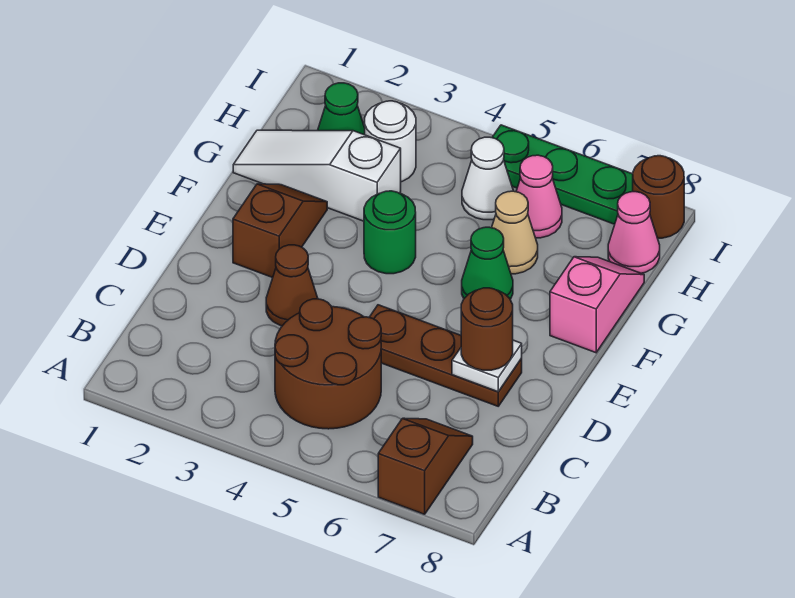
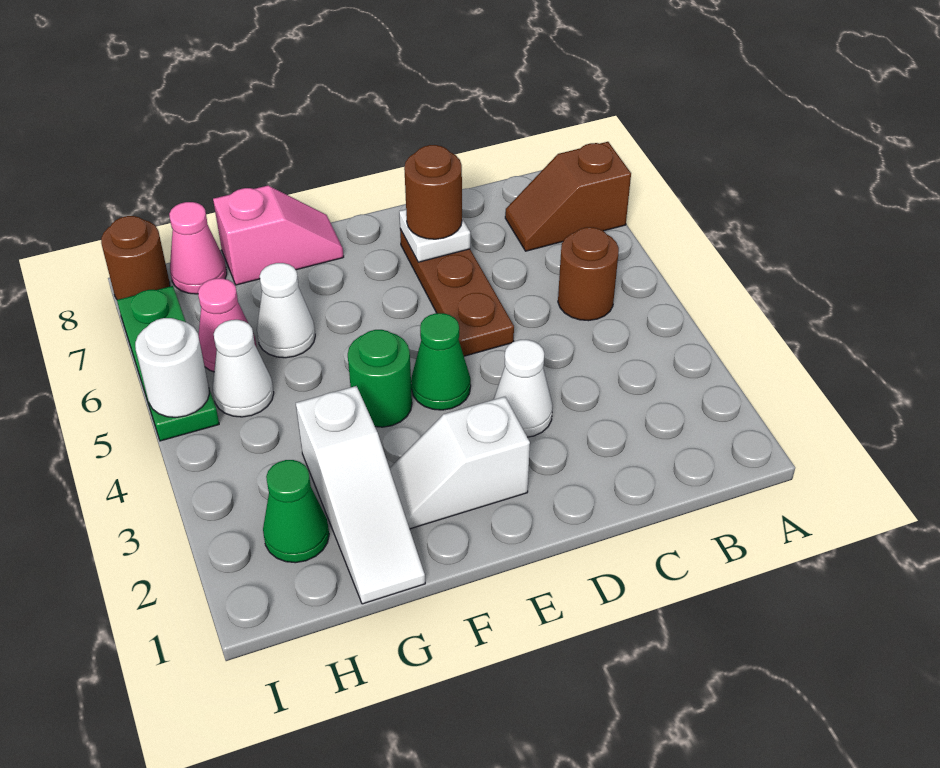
brown 2x2 round brick [275,299,381,429] -> brown 1x1 round brick [558,227,619,321]
brown 1x1 cone [266,245,318,326] -> white 1x1 cone [494,340,553,437]
brown 1x2 slope [233,184,327,278] -> white 1x2 slope [390,397,530,529]
green 1x1 cone [462,227,513,299] -> green 1x1 cone moved to [411,313,471,410]
pink 1x2 slope [550,257,644,353] -> pink 1x2 slope turned to [213,186,344,285]
tan 1x1 cone [492,191,538,274] -> white 1x1 cone [257,263,315,358]
white 1x1 round brick [365,101,416,182] -> white 1x1 round brick moved to [135,318,209,417]

